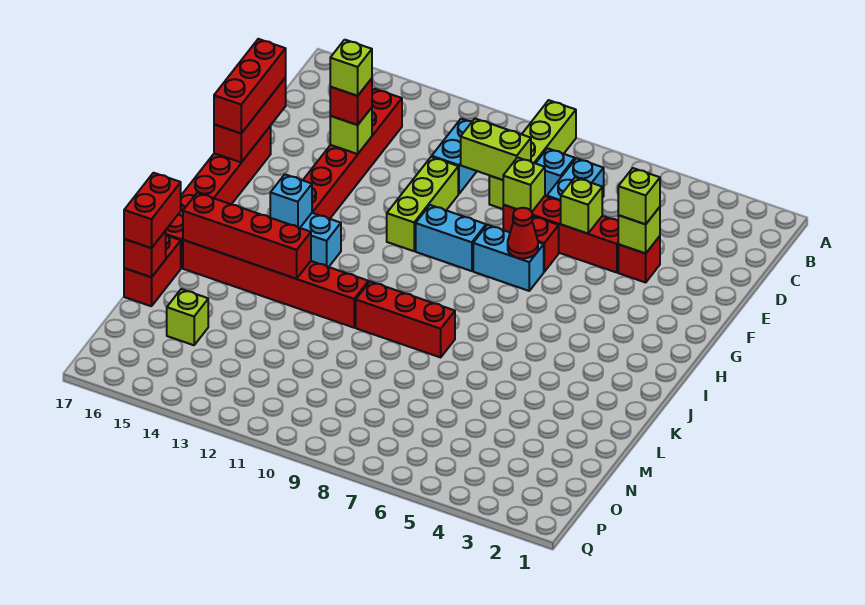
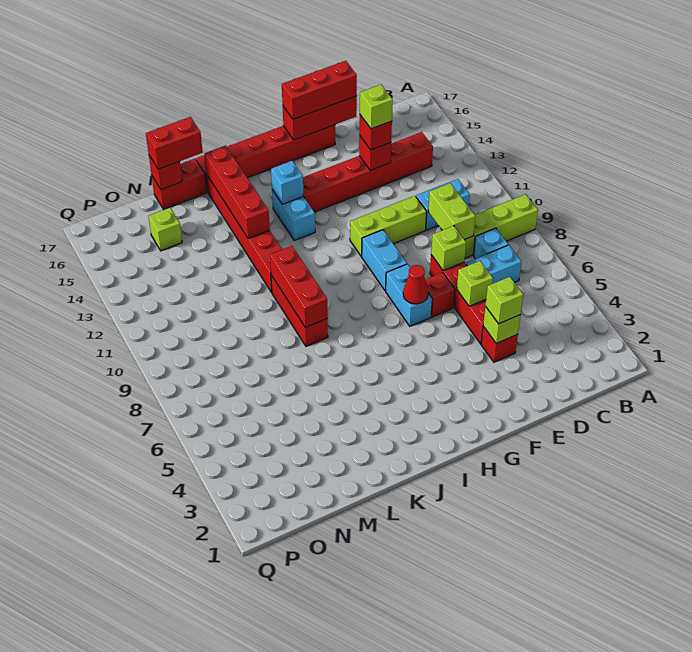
lime 1x1 brick [330,108,372,154] -> red 1x1 brick [359,136,391,170]
none -> red 1x3 brick [270,246,328,327]

